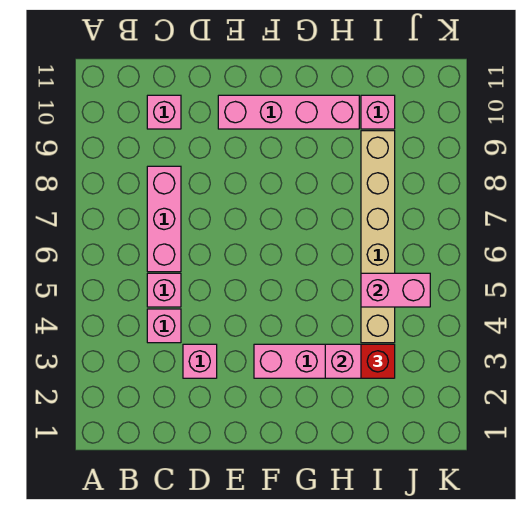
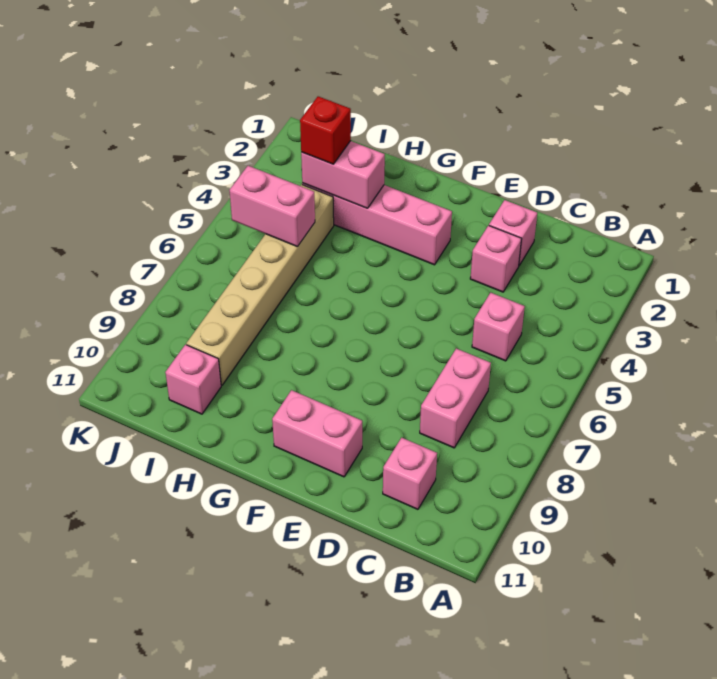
pink 1x1 brick [147,309,181,343] -> pink 1x1 brick moved to [489,200,537,265]
pink 1x3 brick [147,166,181,272] -> pink 1x2 brick [420,348,491,448]
pink 1x4 brick [218,95,359,129] -> pink 1x2 brick [272,390,362,477]

